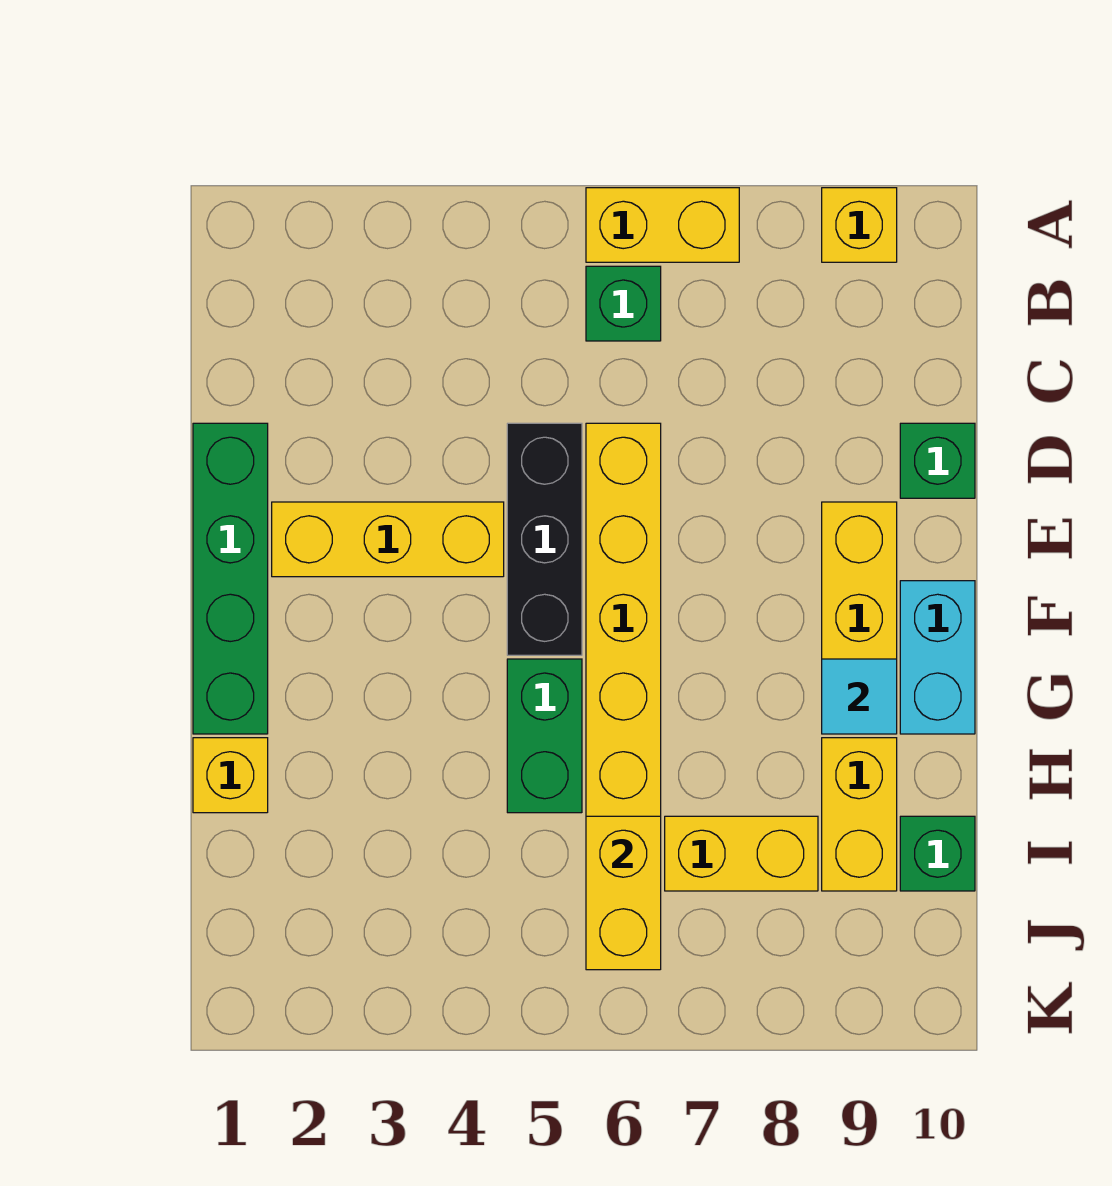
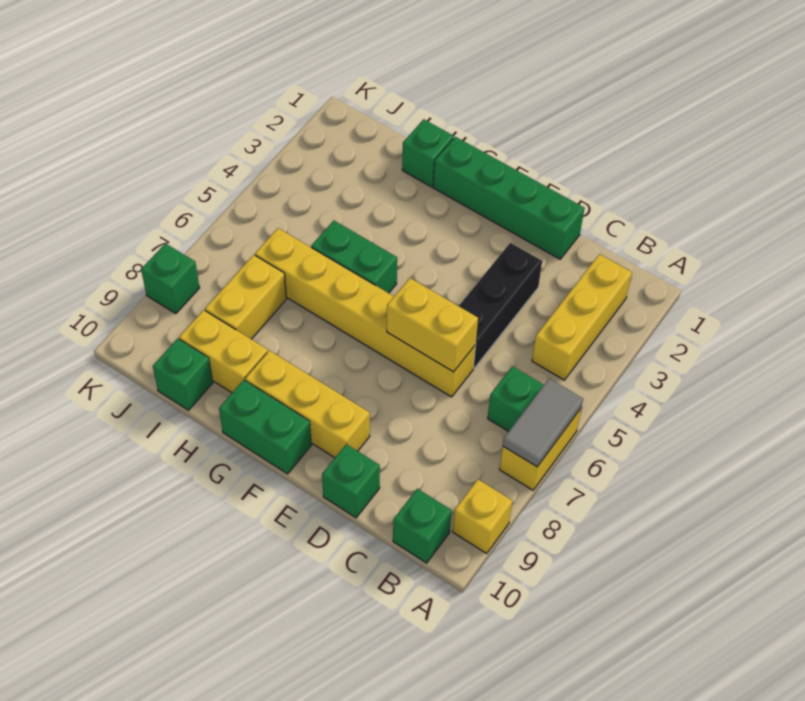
none -> grey 1x2 tile [503,379,583,467]
none -> green 1x1 brick [393,489,452,563]
black 1x3 brick [507,423,582,655] -> black 1x3 brick turned to [459,243,542,368]
yellow 1x3 brick [272,502,504,577] -> yellow 1x3 brick moved to [532,254,632,380]
cyan 1x2 brick [900,581,975,734] -> green 1x2 brick [219,380,311,474]
cyan 1x1 tile [822,659,897,734] -> none
yellow 1x1 brick [193,738,268,813] -> green 1x1 brick [402,119,454,187]
yellow 1x2 brick [586,816,661,970] -> yellow 1x2 brick moved to [387,278,478,372]
none -> green 1x1 brick [141,244,200,314]

